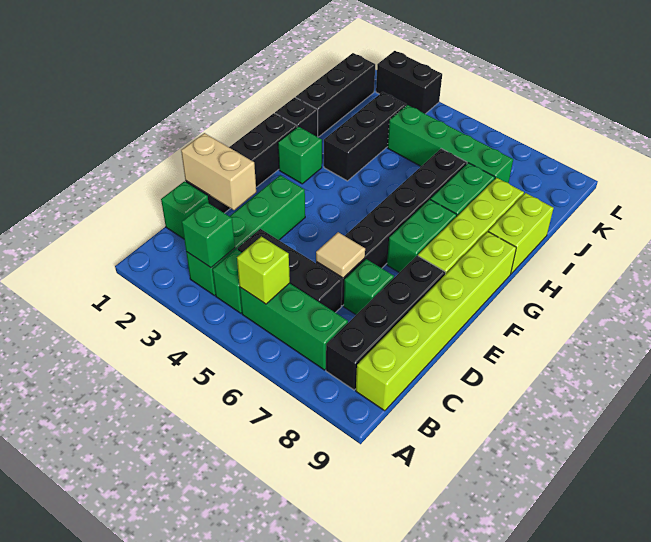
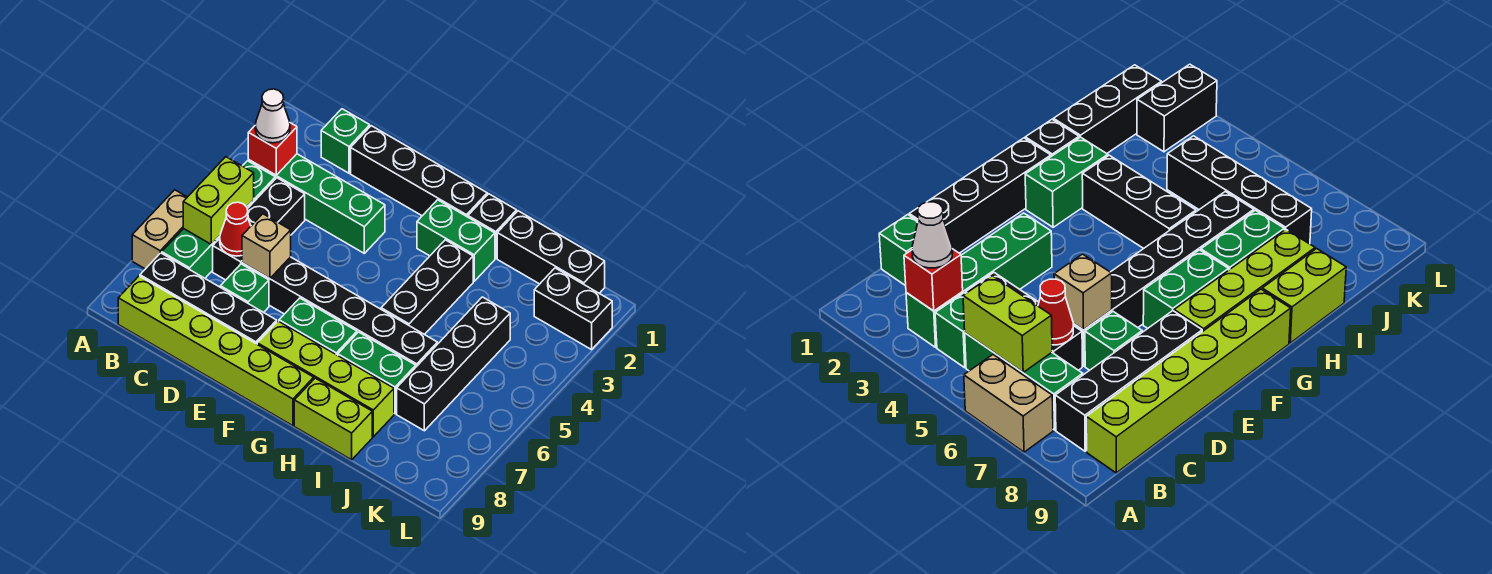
green 1x1 brick [182,202,235,268] -> red 1x1 brick [248,123,297,175]
none -> white 1x1 cone [255,89,290,143]
lime 1x1 brick [237,236,290,304] -> lime 1x2 brick [183,157,254,244]
none -> red 1x1 cone [220,202,251,256]
tan 1x2 brick [181,133,256,210] -> tan 1x2 brick moved to [132,190,187,269]
tan 1x1 tile [316,232,365,278] -> tan 1x1 brick [242,214,291,278]
green 1x1 brick [278,126,322,184] -> green 1x2 brick [417,200,495,281]
black 1x3 brick [324,92,406,181] -> black 1x3 brick turned to [381,240,473,335]
green 1x4 brick [388,105,513,183] -> black 1x4 brick [397,297,510,431]
black 1x2 brick [376,51,442,114] -> black 1x2 brick turned to [534,268,612,350]

